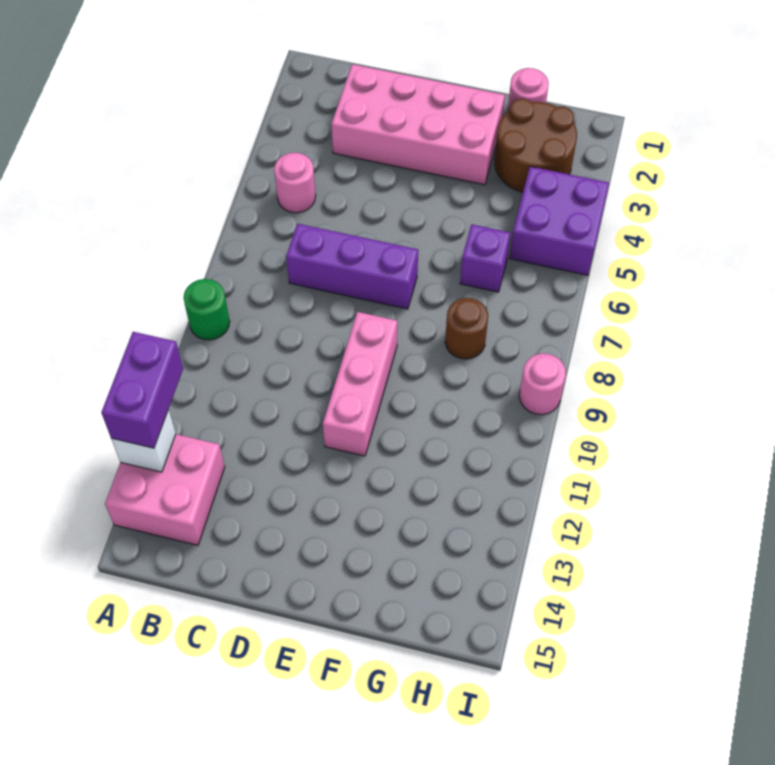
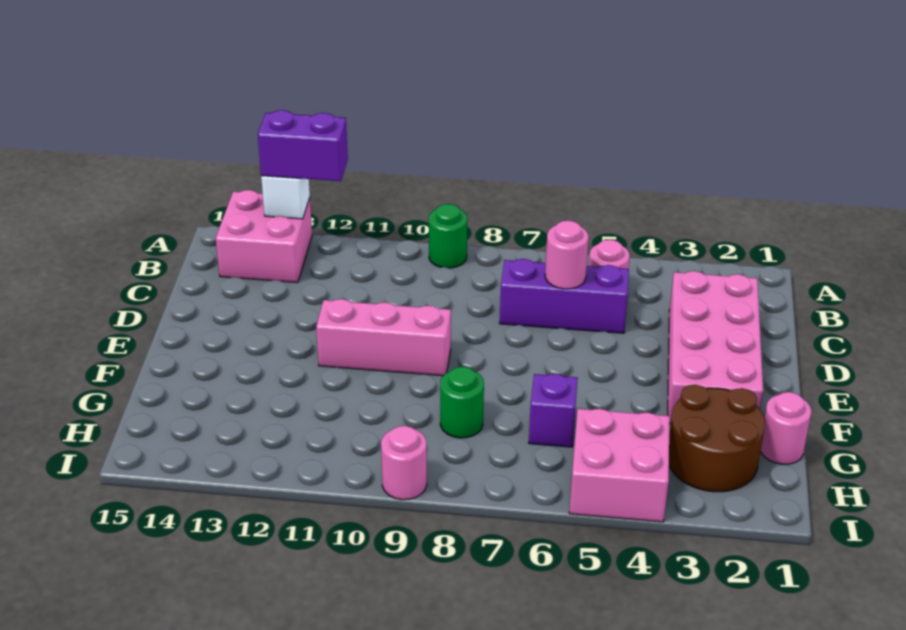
none -> pink 1x1 round brick [545,221,589,289]
purple 1x3 brick [286,224,418,309] -> purple 1x3 brick turned to [500,259,629,333]
brown 1x1 round brick [445,298,488,359] -> green 1x1 round brick [440,367,484,438]
purple 2x2 brick [509,166,609,275] -> pink 2x2 brick [569,409,670,522]

